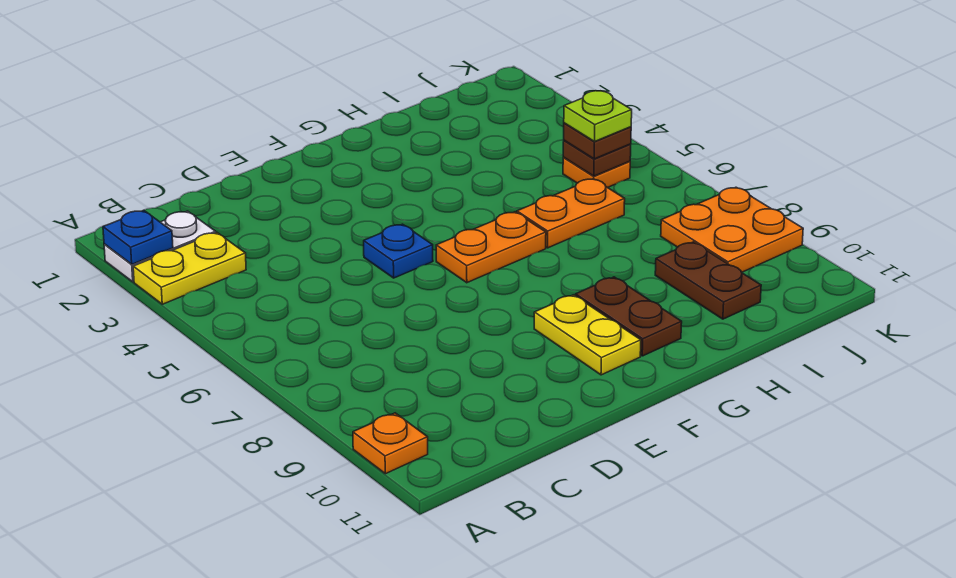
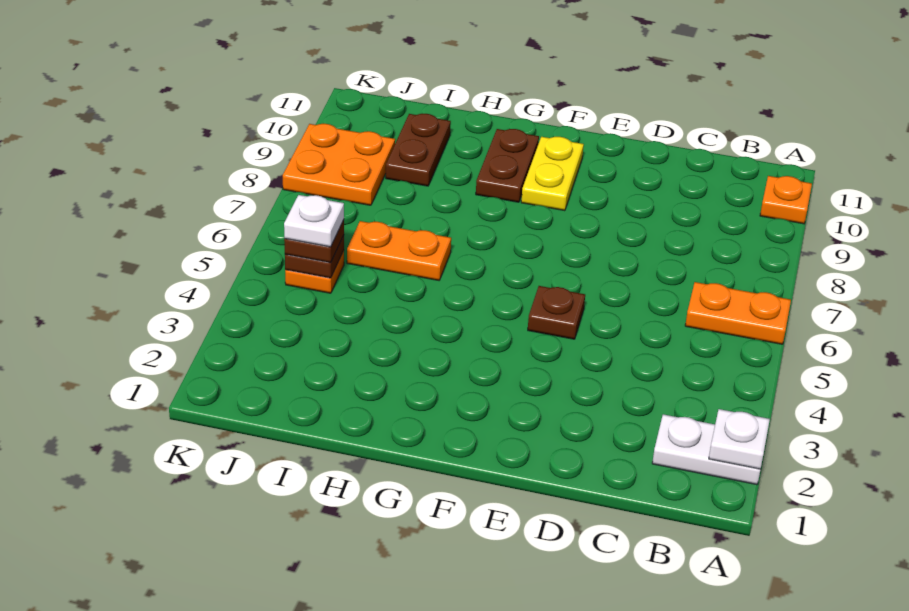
blue 1x1 plate [103,211,173,264] -> white 1x1 plate [709,409,770,469]
yellow 1x2 plate [133,233,246,304] -> none
blue 1x1 plate [364,224,433,278] -> brown 1x1 plate [528,286,585,339]
orange 1x2 plate [436,212,546,283] -> orange 1x2 plate moved to [685,282,791,344]
lime 1x1 plate [564,91,632,141] -> white 1x1 plate [284,195,344,247]

